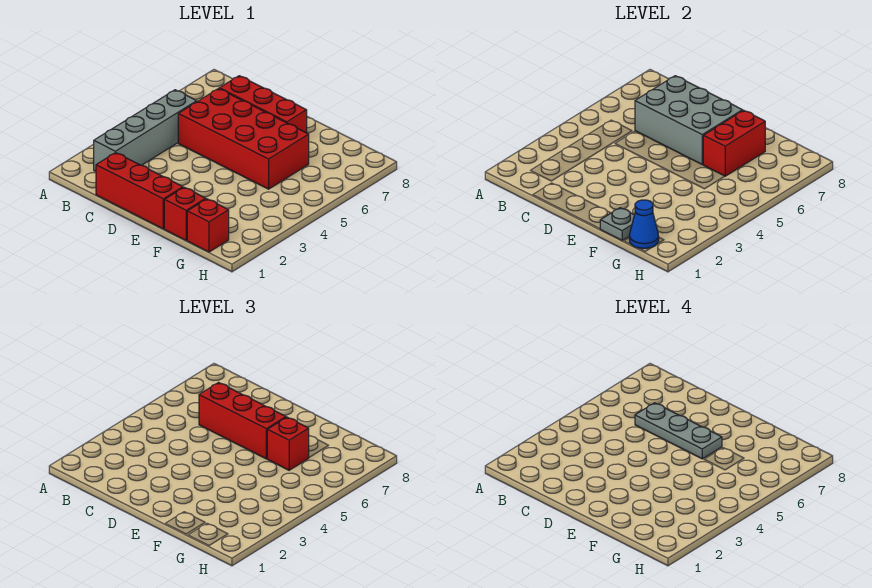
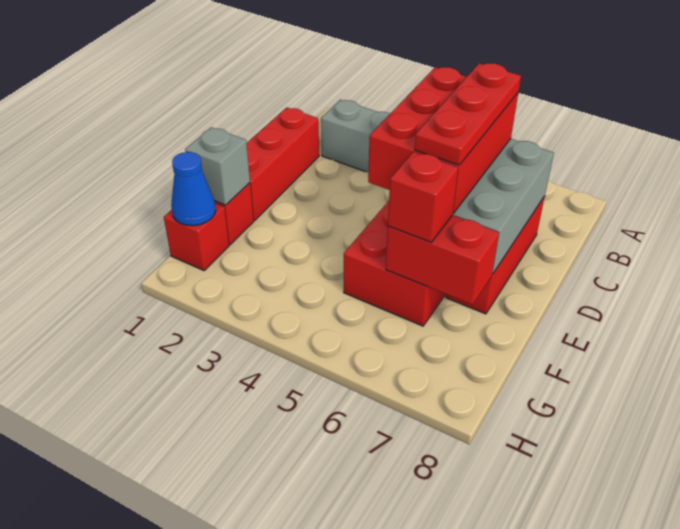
red 1x3 brick [199,383,286,459] -> red 2x3 brick [368,67,518,213]
grey 1x3 plate [635,403,722,459] -> red 1x3 plate [415,63,521,165]
grey 1x1 plate [600,208,634,240] -> grey 1x1 brick [185,127,250,205]

